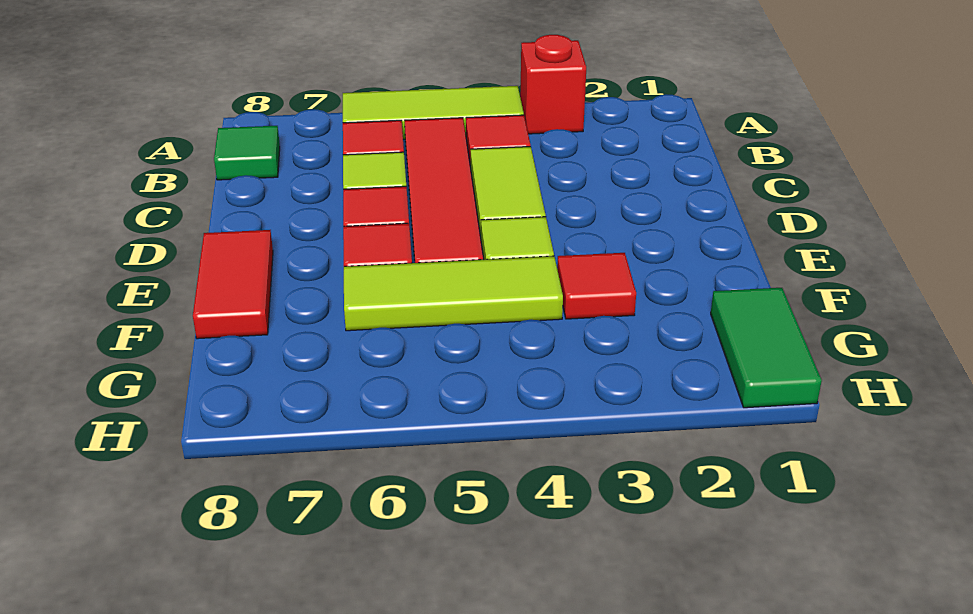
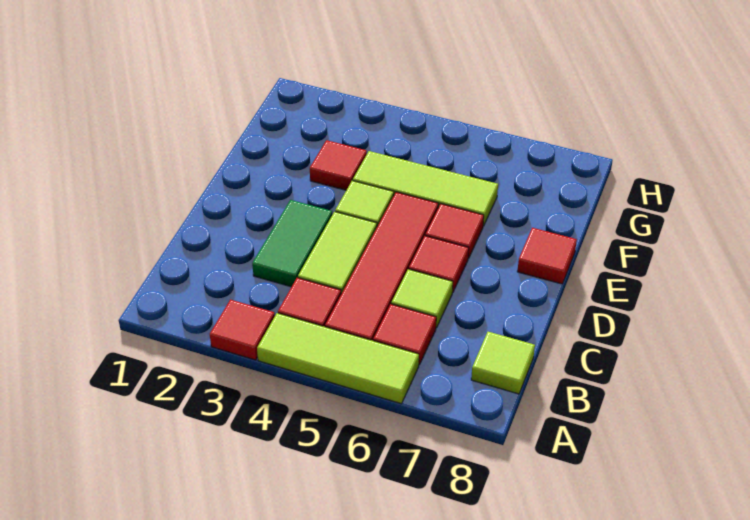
red 1x1 brick [520,35,586,134] -> red 1x1 tile [210,300,275,360]
green 1x1 tile [214,126,280,180] -> lime 1x1 tile [471,332,535,394]
red 1x2 tile [193,230,273,339] -> red 1x1 tile [517,228,577,284]
green 1x2 tile [711,288,822,408] -> green 1x2 tile moved to [252,200,332,287]

